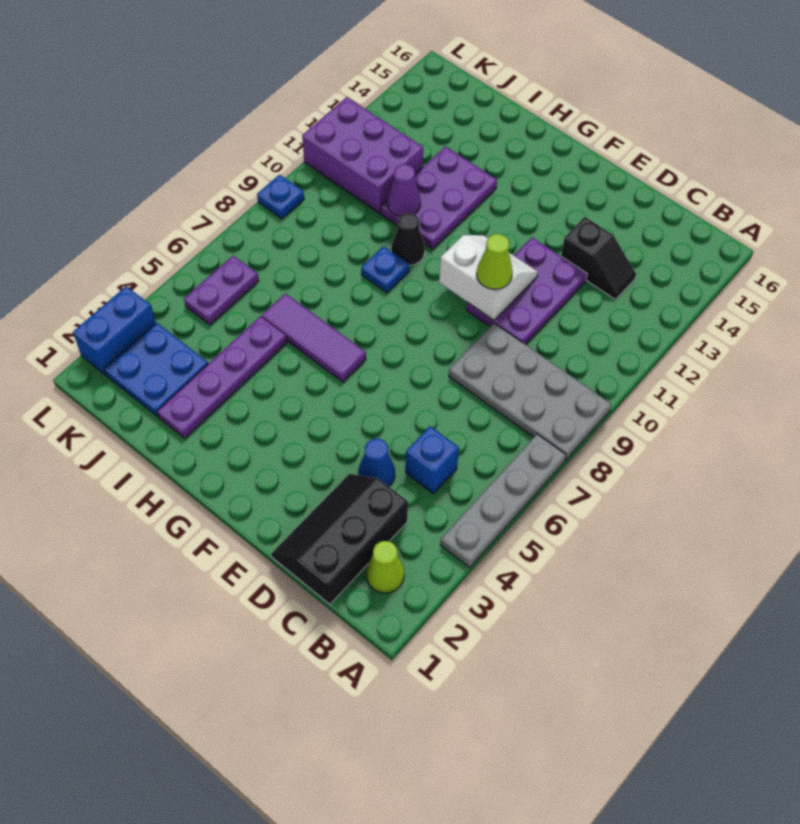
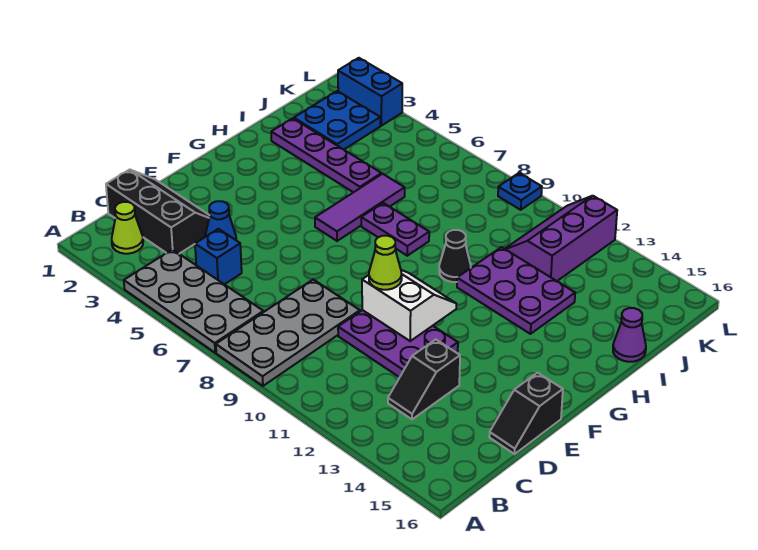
grey 1x4 plate [440,434,566,567] -> grey 2x4 plate [124,249,263,353]
none -> black 1x2 slope [489,373,563,454]
white 2x2 slope [439,235,538,320] -> white 2x2 slope turned to [362,270,456,341]
blue 1x1 plate [361,246,409,293] -> none
purple 1x1 cone [388,164,421,217] -> purple 1x1 cone moved to [613,308,646,362]
purple 2x3 brick [302,97,423,213] -> purple 2x3 slope [505,196,617,281]
purple 1x2 plate [184,256,259,325] -> purple 1x2 plate moved to [361,203,429,256]

